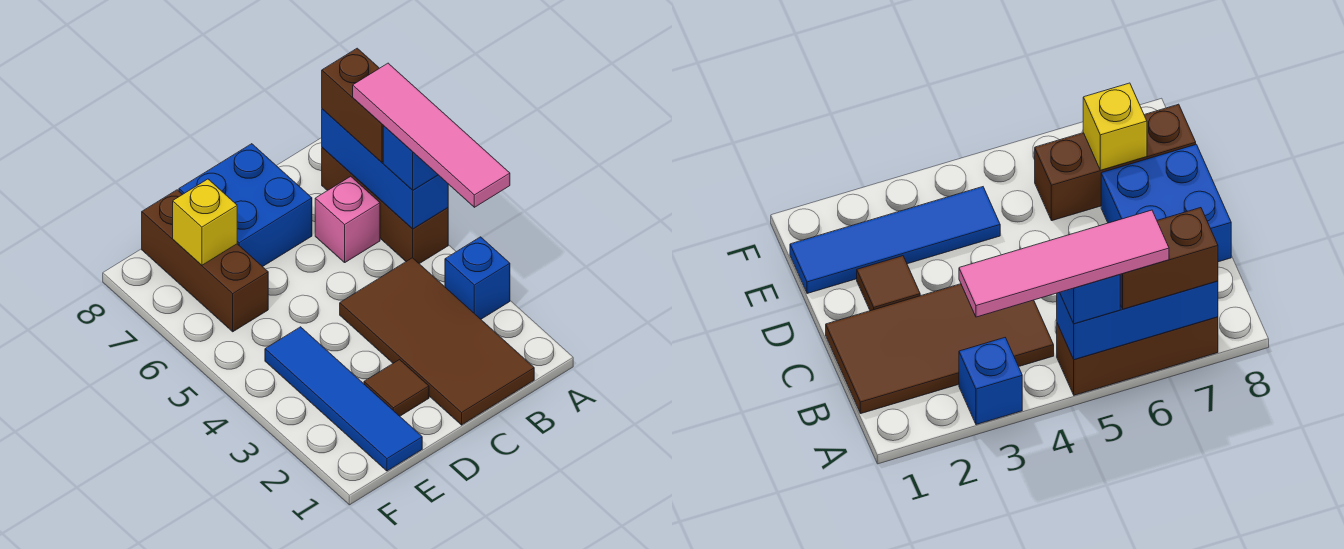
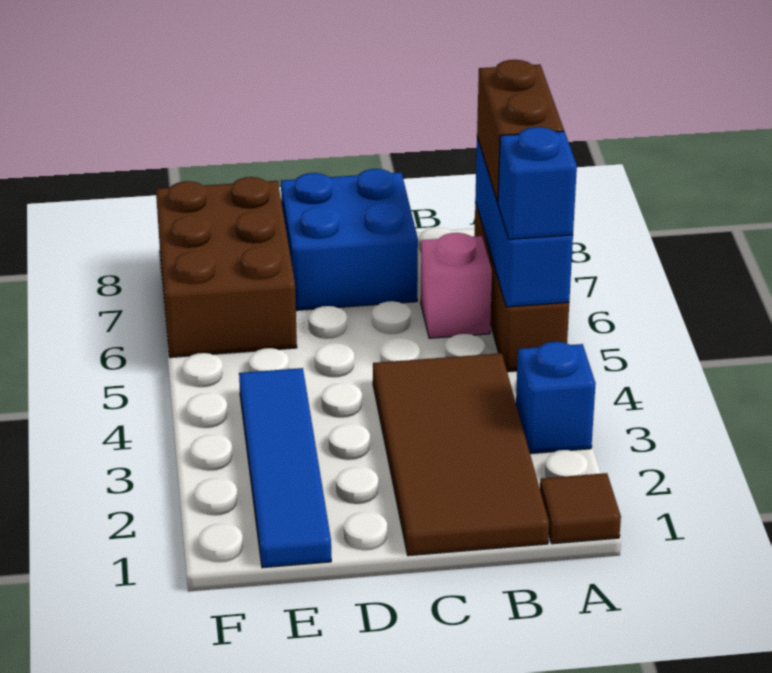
pink 1x4 tile [353,63,510,207] -> none
brown 1x1 tile [364,360,429,416] -> brown 1x1 tile moved to [540,473,621,544]
brown 1x3 brick [142,190,268,332] -> brown 2x3 brick [156,177,297,357]
yellow 1x1 brick [173,179,237,265] -> none

